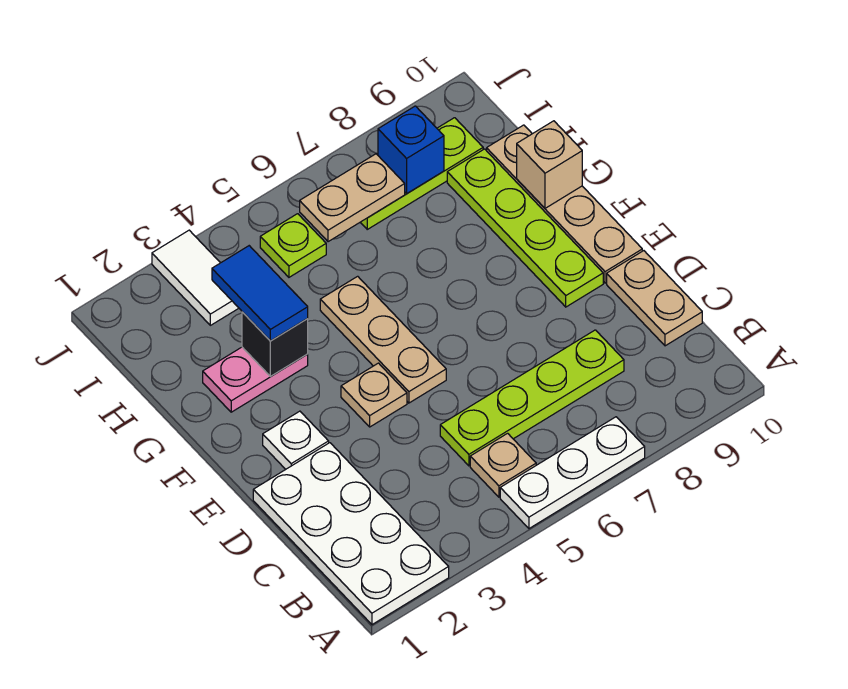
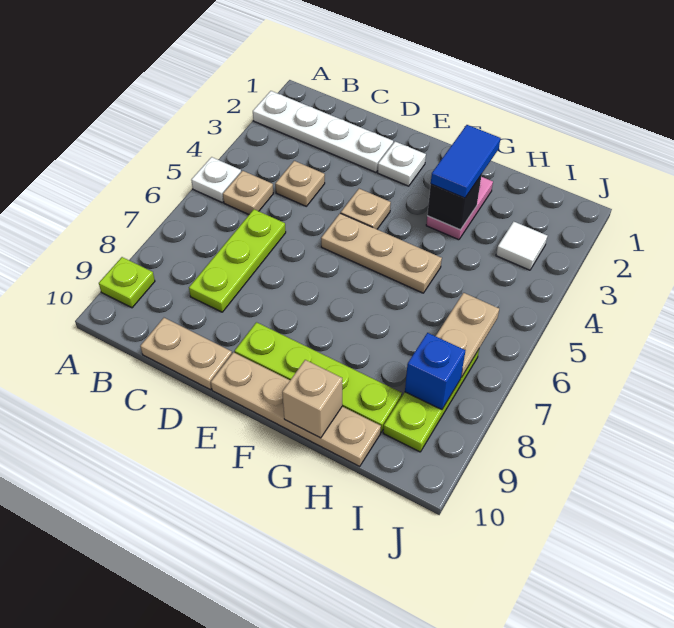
white 2x4 plate [253,443,449,625] -> white 1x4 plate [253,91,393,172]
white 1x3 plate [500,417,645,528] -> white 1x1 plate [191,157,241,202]
none -> tan 1x1 plate [275,161,325,206]
lime 1x4 plate [440,330,624,466] -> lime 1x3 plate [189,209,286,312]
blue 1x2 tile [212,246,308,341] -> blue 1x2 tile turned to [431,125,501,198]
white 1x2 tile [152,230,239,325] -> white 1x1 tile [496,222,547,270]
lime 1x1 plate [260,214,326,277] -> lime 1x1 plate moved to [99,257,155,308]

